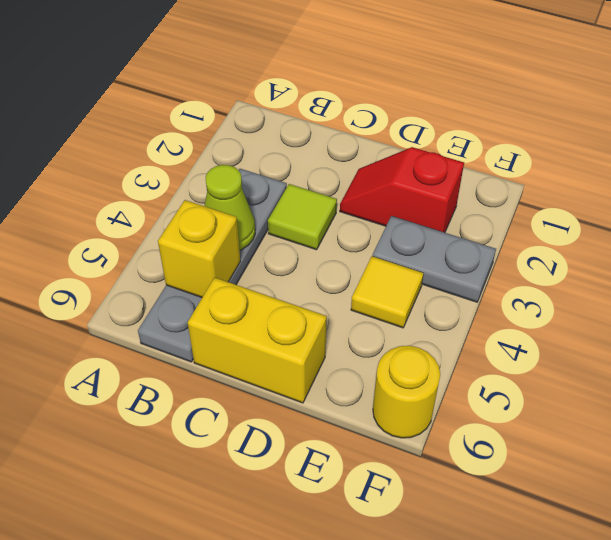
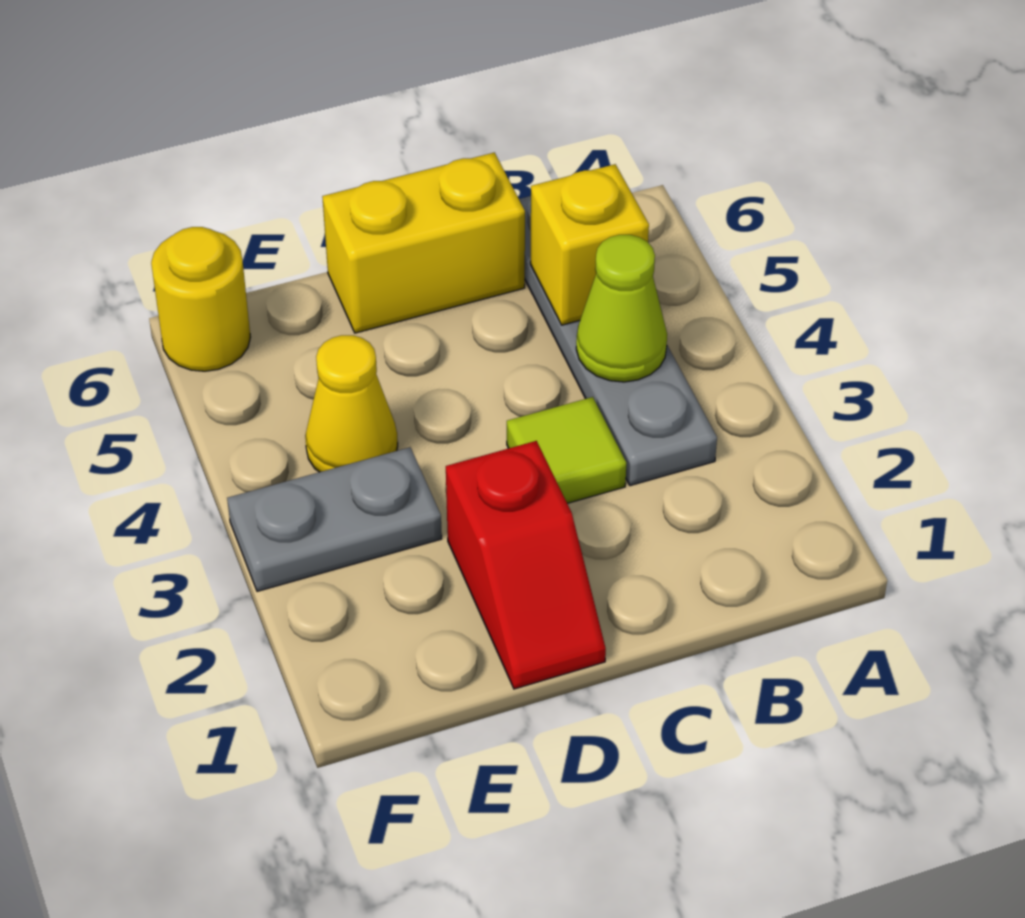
red 1x2 slope [340,147,464,233] -> red 1x2 slope turned to [446,441,606,689]
yellow 1x1 tile [351,256,423,328] -> yellow 1x1 cone [305,335,398,472]

